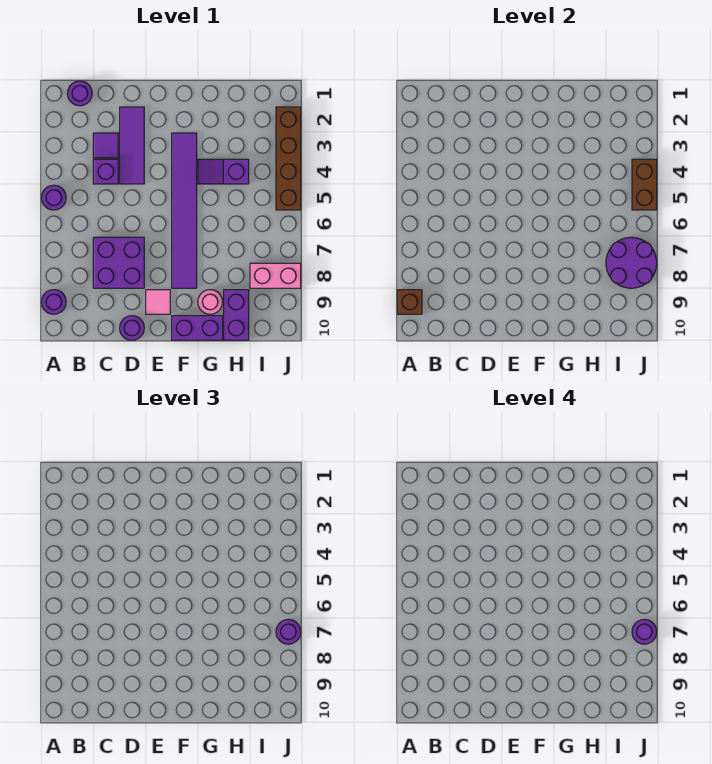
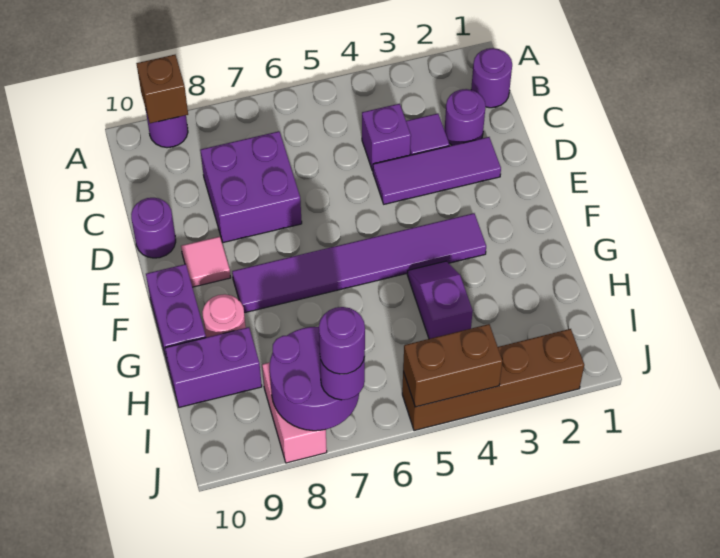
purple 1x1 round brick [41,185,66,210] -> purple 1x1 round brick moved to [445,89,486,145]

